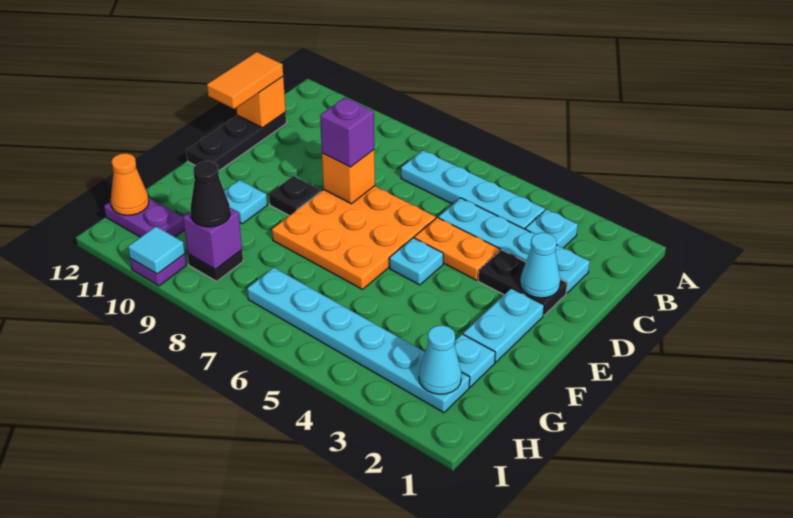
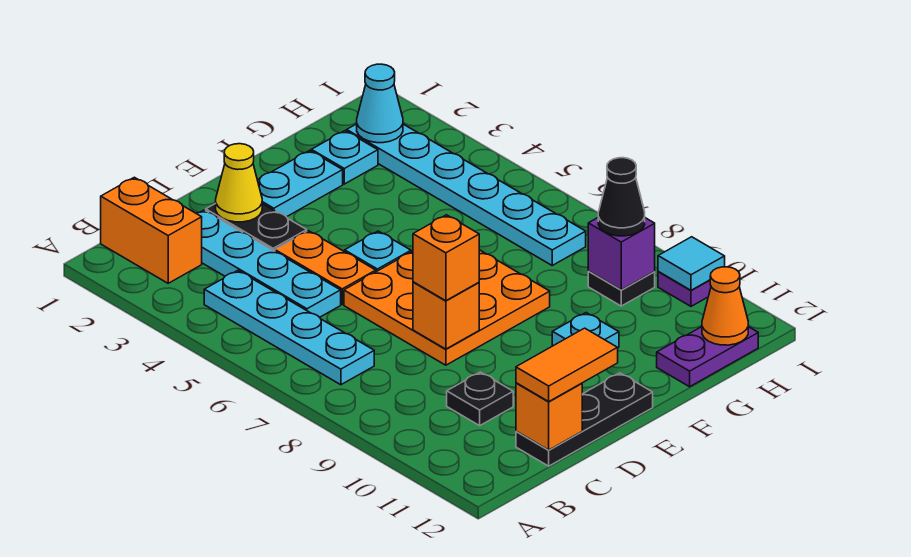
none -> orange 1x2 brick [101,177,202,283]
cyan 1x1 plate [525,209,578,248] -> none
cyan 1x1 cone [520,233,560,298] -> yellow 1x1 cone [216,144,262,222]
purple 1x1 brick [320,98,374,167] -> orange 1x1 brick [413,215,479,301]
black 1x1 plate [269,176,321,216] -> black 1x1 plate moved to [447,372,513,426]
purple 1x2 plate [104,197,185,237] -> purple 1x2 plate turned to [657,327,758,387]

